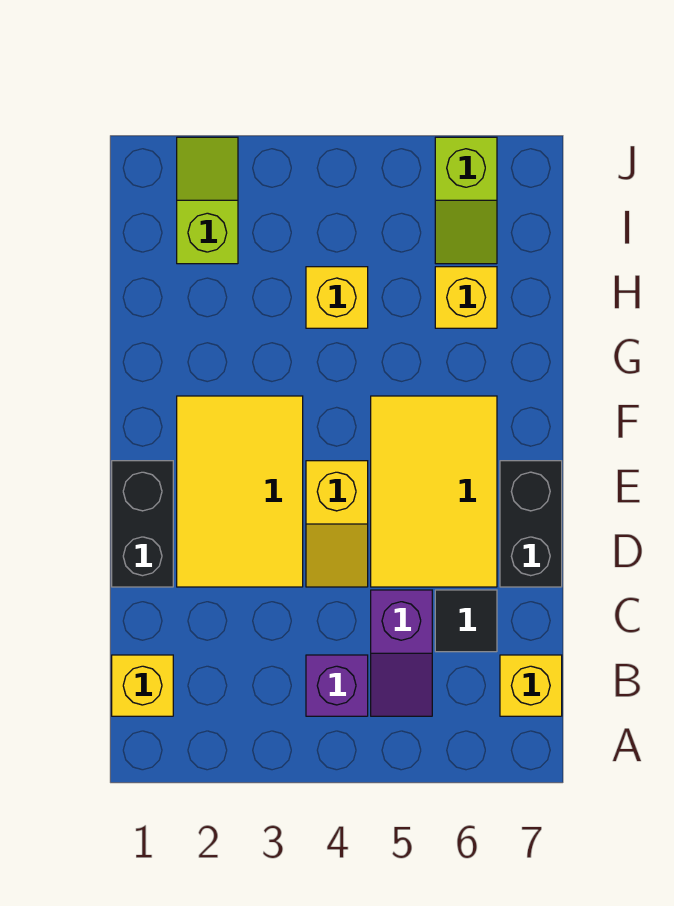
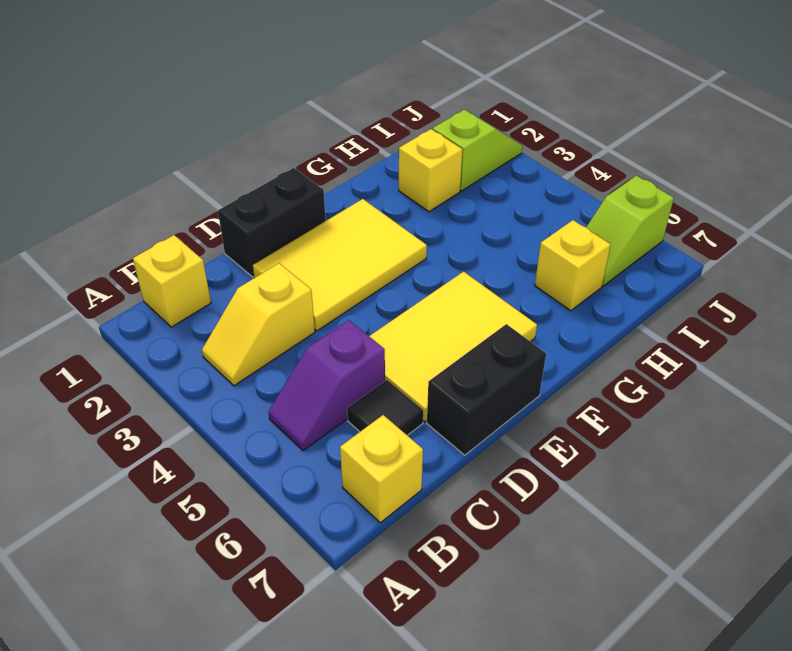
purple 1x1 brick [306,655,368,716] -> none
yellow 1x2 slope [306,461,368,587] -> yellow 1x2 slope moved to [202,263,315,386]
yellow 1x1 brick [306,267,368,328] -> yellow 1x1 brick moved to [399,129,463,212]

